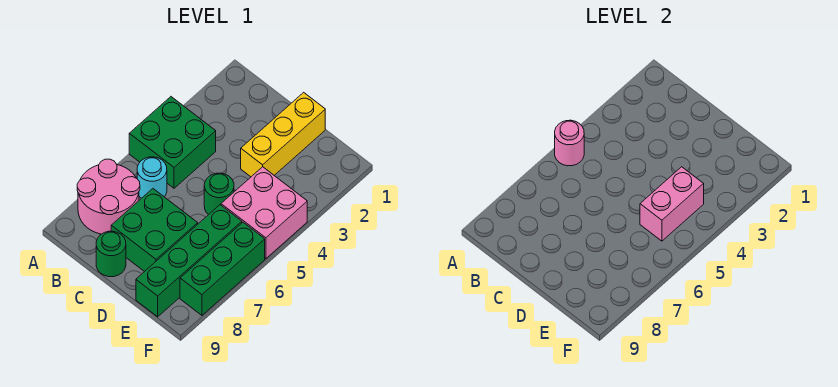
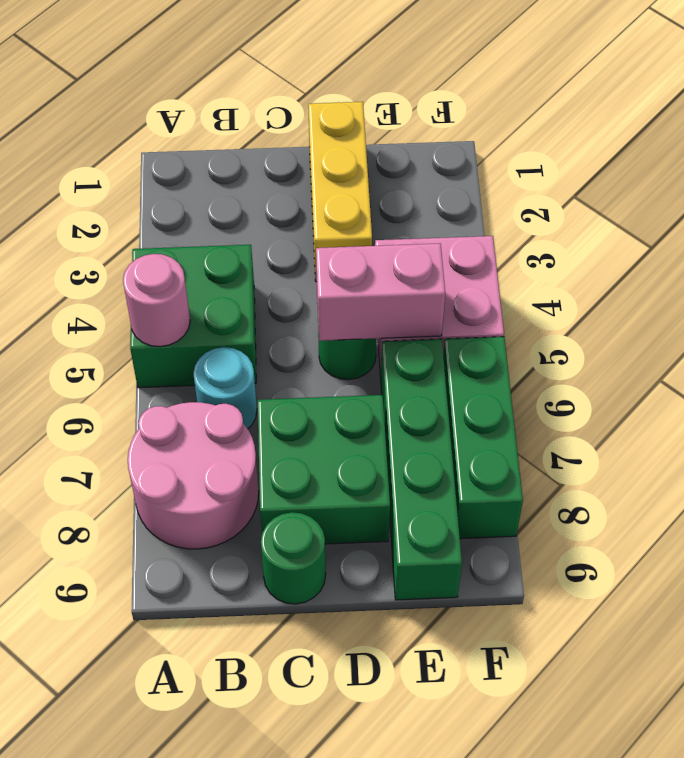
pink 1x2 brick [640,167,704,241] -> pink 1x2 brick turned to [316,243,445,341]

